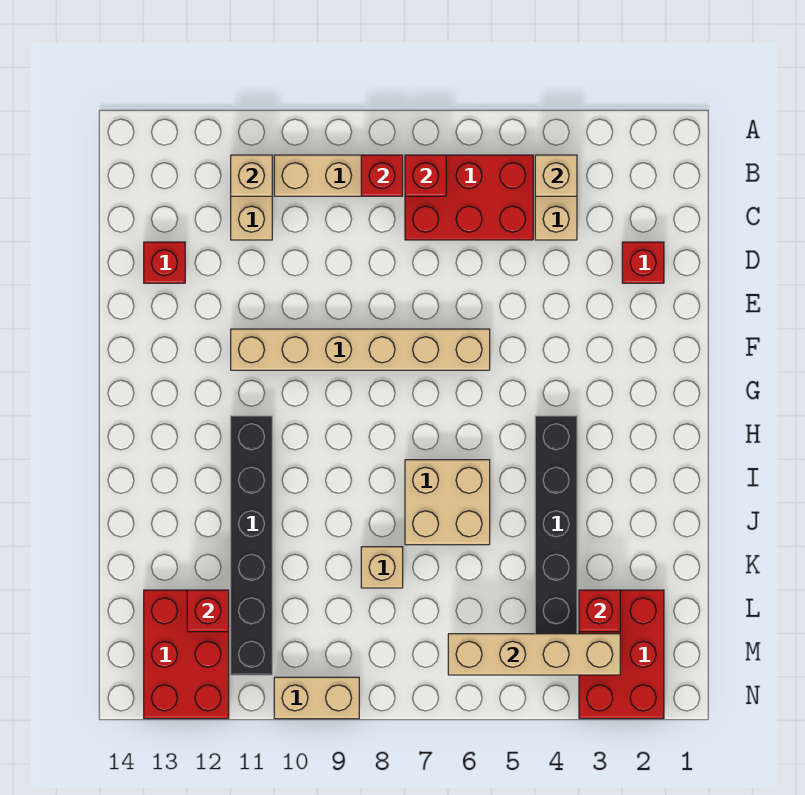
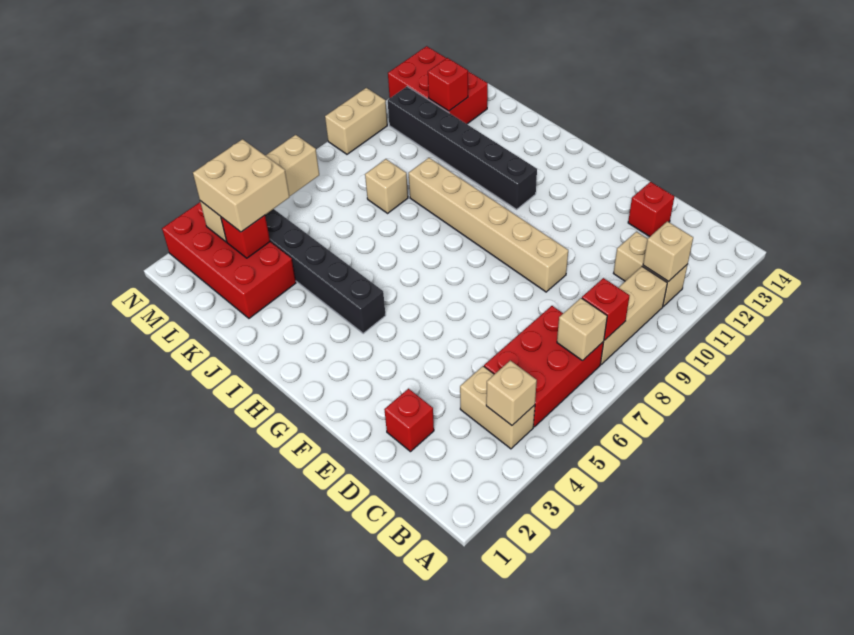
red 1x1 brick [405,155,446,196] -> tan 1x1 brick [557,298,607,360]
tan 1x6 brick [231,329,490,370] -> tan 1x6 brick turned to [409,158,568,292]
tan 2x2 brick [405,460,490,545] -> tan 2x2 brick moved to [193,139,290,232]
red 2x3 brick [579,590,664,719] -> red 2x4 brick [162,203,296,318]

